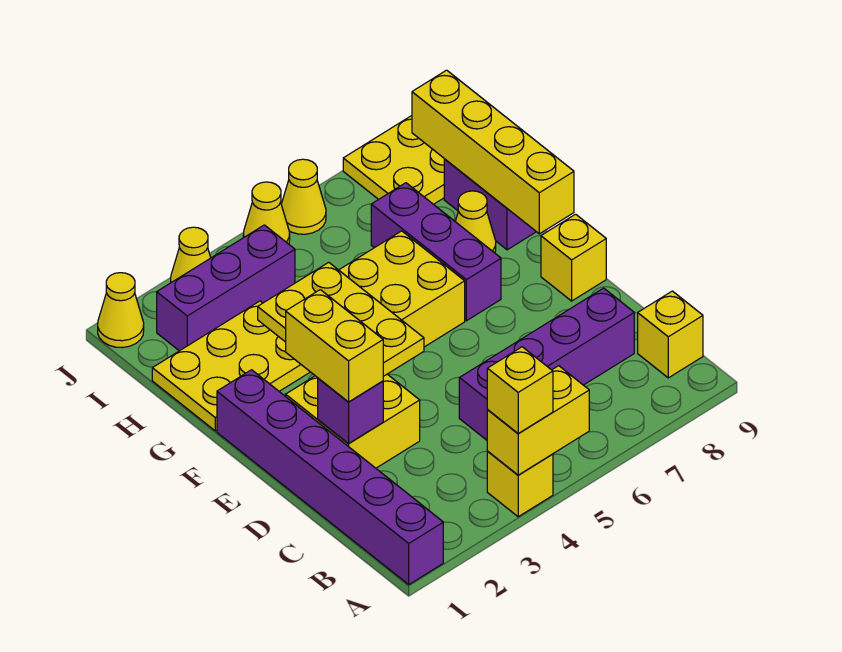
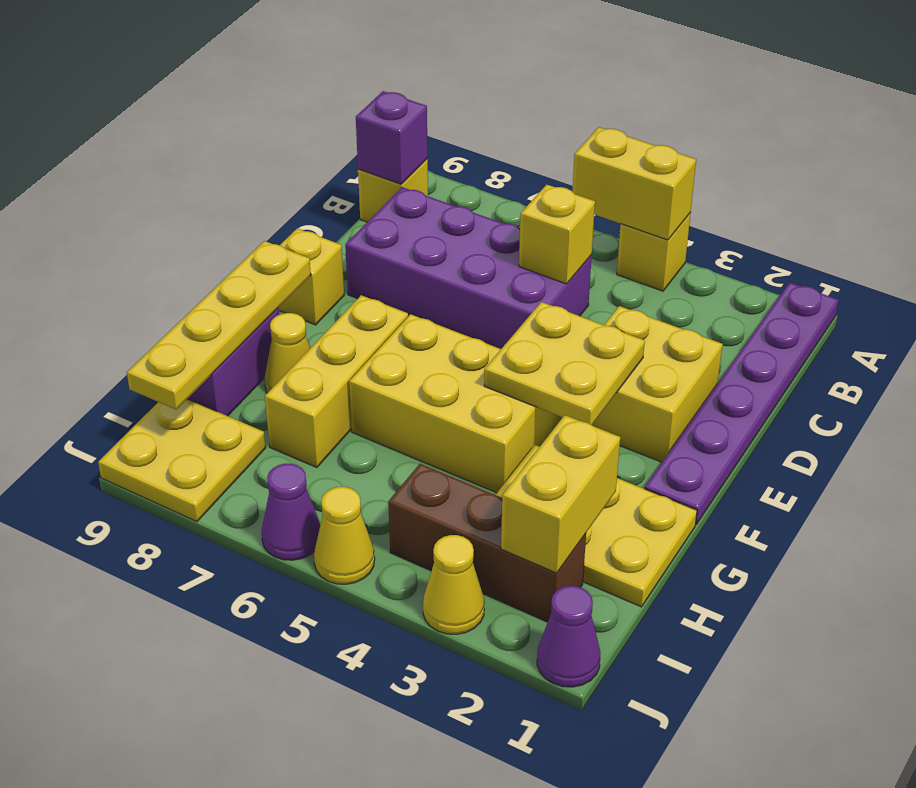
purple 1x6 brick [217,370,443,584] -> purple 1x6 plate [645,283,838,524]
yellow 1x1 brick [487,347,553,434] -> yellow 1x1 brick moved to [519,185,595,284]
purple 1x4 brick [459,288,634,440] -> purple 2x4 brick [345,187,592,349]
purple 1x1 brick [318,378,383,443] -> purple 1x1 brick moved to [356,91,428,184]
yellow 1x2 brick [286,290,383,402] -> yellow 1x2 brick moved to [501,415,620,573]
yellow 2x3 plate [258,262,424,376] -> yellow 2x2 plate [484,302,645,425]
purple 1x3 brick [371,183,501,321] -> yellow 1x3 brick [265,295,408,467]
yellow 1x4 brick [412,70,574,234] -> yellow 1x4 plate [127,241,311,409]
purple 1x3 brick [157,225,295,351] -> brown 1x3 brick [388,464,586,622]
yellow 1x1 cone [98,273,144,348] -> purple 1x1 cone [537,586,600,687]
yellow 1x1 cone [281,159,326,234] -> purple 1x1 cone [261,464,320,560]

